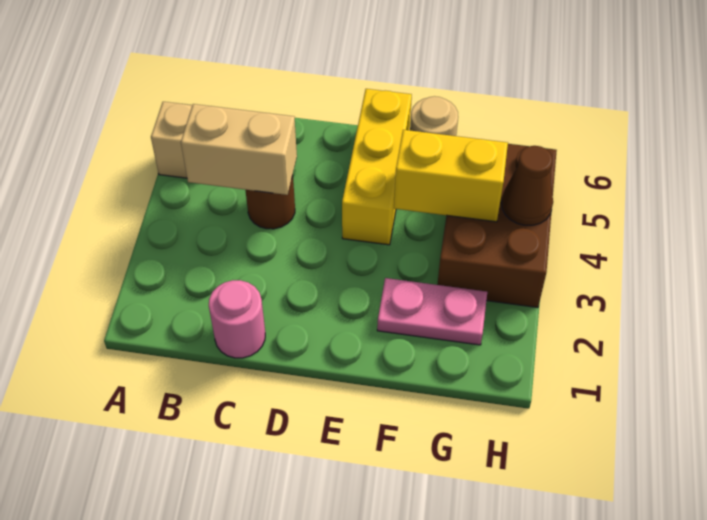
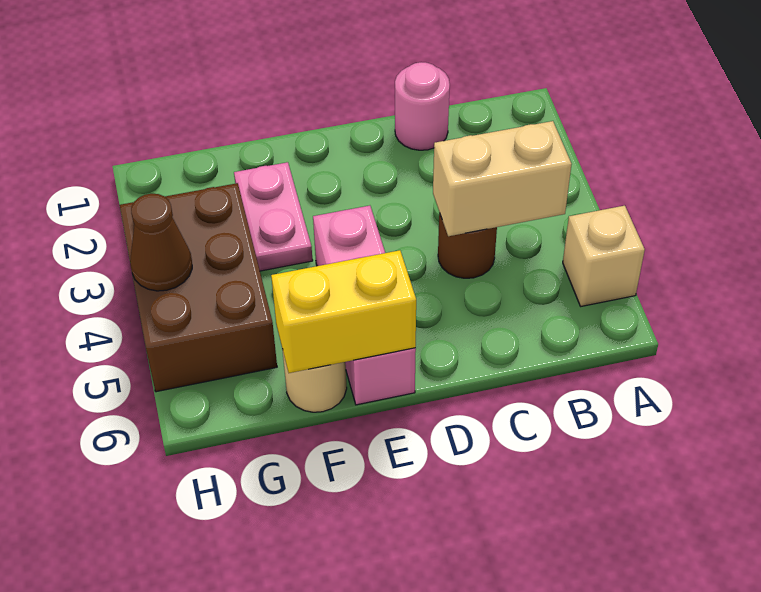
yellow 1x3 brick [342,89,412,245] -> pink 1x3 brick [313,206,416,405]
pink 1x2 plate [377,278,487,345] -> pink 1x2 plate turned to [234,162,313,271]
yellow 1x2 brick [394,130,508,222] -> yellow 1x2 brick moved to [271,250,416,373]

